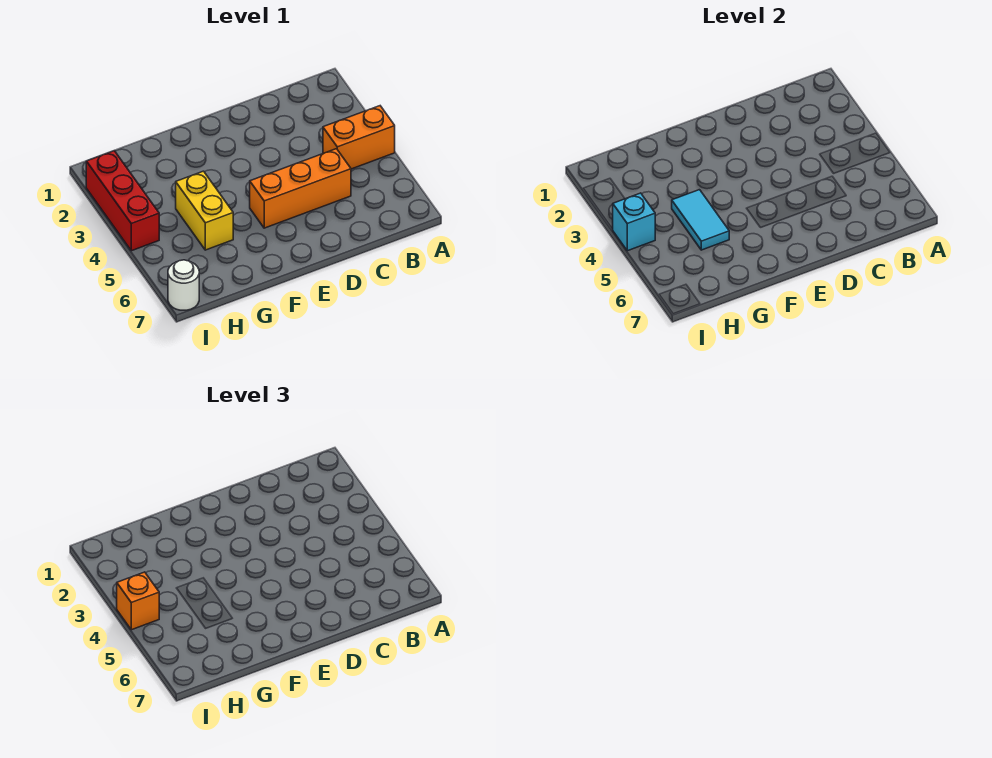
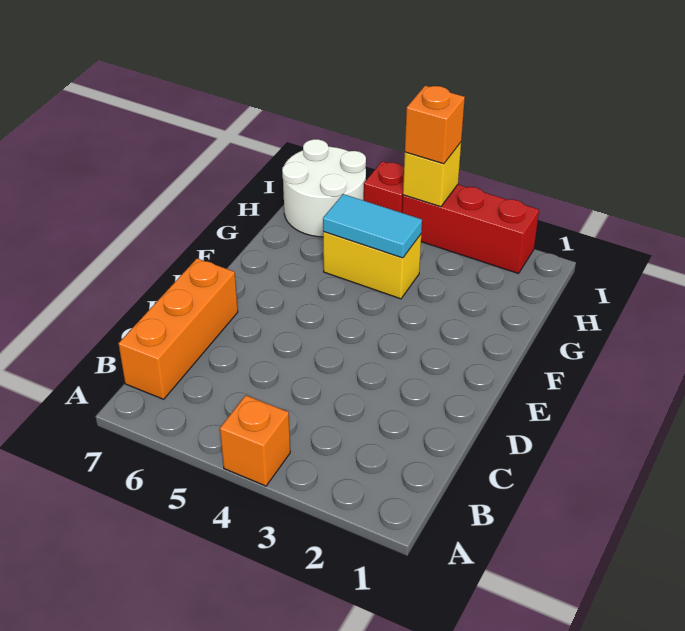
orange 1x2 brick [323,106,395,169] -> orange 1x1 brick [220,395,290,486]
orange 1x3 brick [250,149,351,228] -> orange 1x3 brick moved to [119,258,238,399]
cyan 1x1 brick [613,193,655,251] -> yellow 1x1 brick [403,142,461,207]
none -> red 1x1 brick [364,161,404,213]
white 1x1 round brick [168,260,199,310] -> white 2x2 round brick [282,139,366,237]

